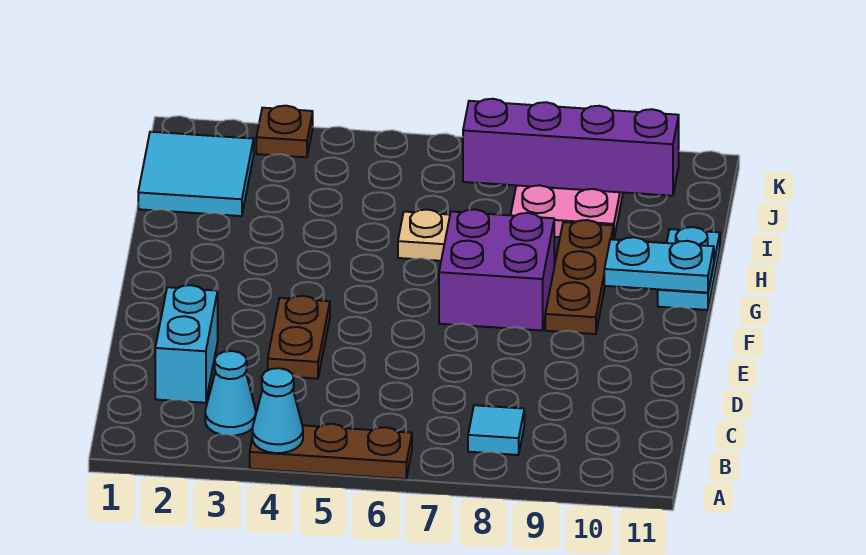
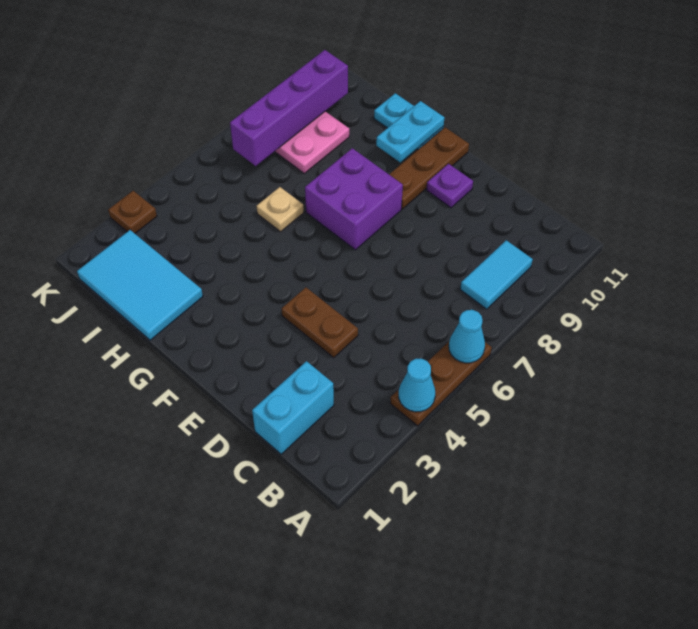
cyan 1x1 cone [205,351,256,436] -> cyan 1x1 cone moved to [449,310,485,363]
cyan 1x1 tile [468,405,524,455] -> cyan 1x2 tile [460,240,533,309]
cyan 1x2 brick [155,285,218,403] -> cyan 1x2 brick turned to [252,361,334,454]
none -> purple 1x1 plate [426,164,473,208]
brown 1x3 plate [545,220,614,334] -> brown 1x3 plate turned to [389,127,469,209]
cyan 2x2 tile [138,132,254,216] -> cyan 2x3 tile [77,230,203,340]

